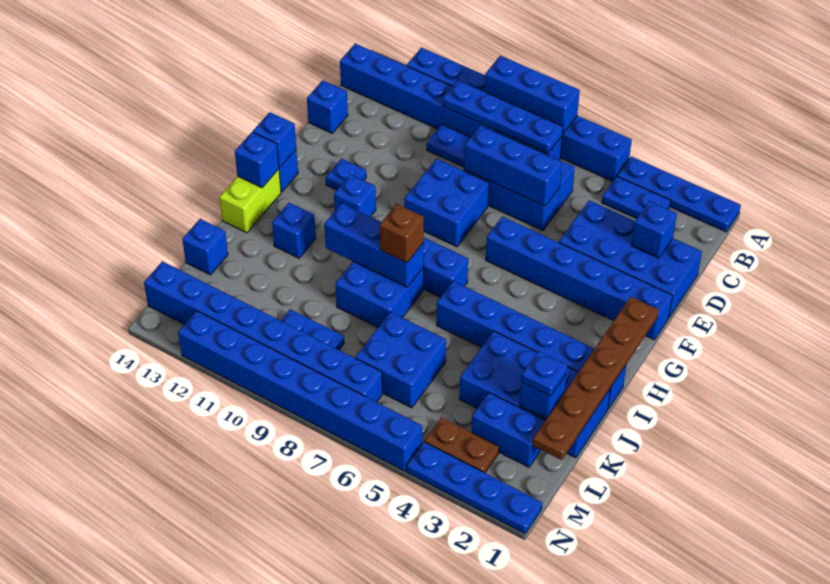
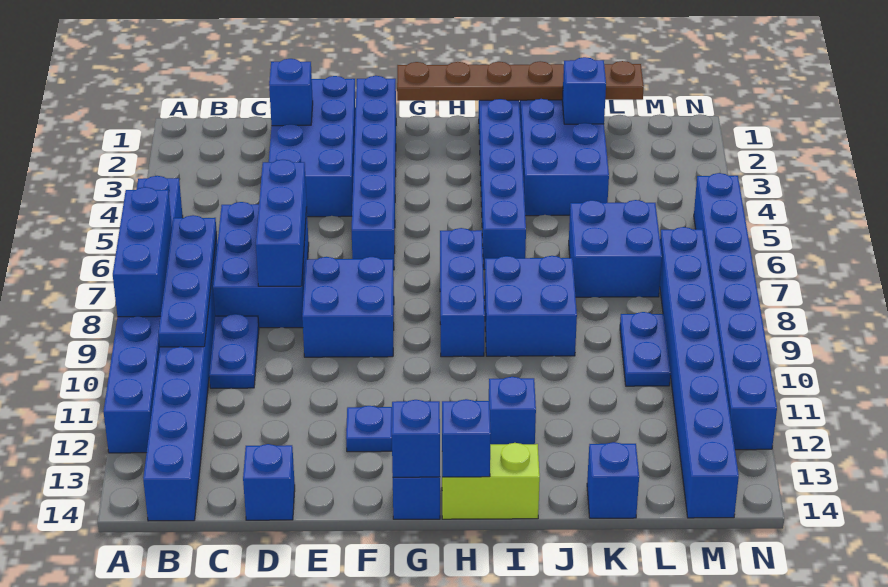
blue 1x4 plate [617,157,741,232] -> none
blue 1x2 plate [602,176,671,219] -> none
blue 1x1 brick [334,174,376,217] -> none
blue 1x3 brick [324,203,424,287] -> none
brown 1x1 brick [380,204,424,263] -> none
blue 1x1 plate [521,351,567,396] -> none
blue 1x2 brick [472,393,545,467] -> none
brown 1x2 plate [425,417,499,473] -> none
blue 1x4 plate [407,442,542,534] -> none

